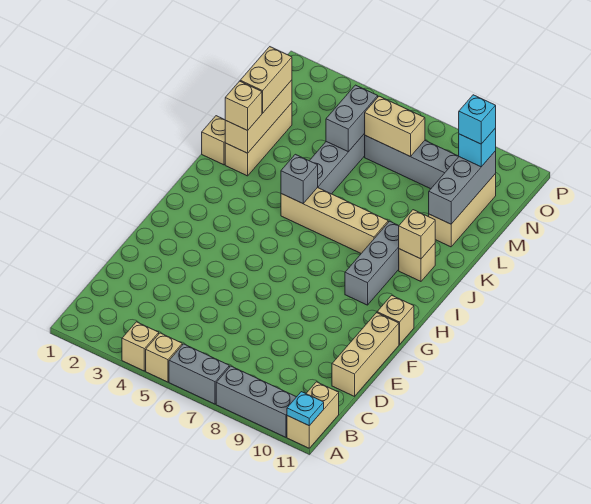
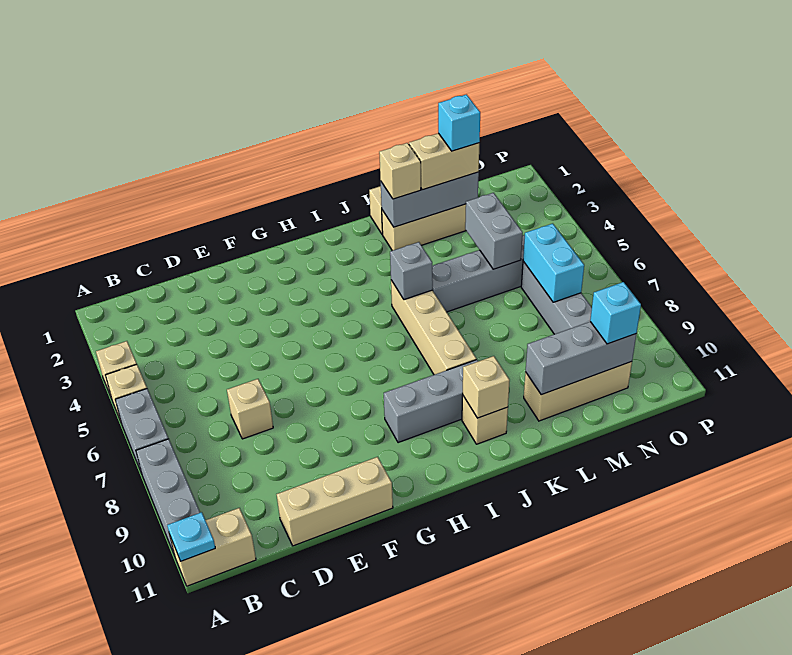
tan 1x1 brick [377,295,414,345] -> tan 1x1 brick moved to [227,379,273,439]
tan 1x3 brick [225,80,292,153] -> grey 1x3 brick [381,172,479,227]
grey 1x2 brick [326,85,378,152] -> grey 1x2 brick turned to [465,193,523,269]
tan 1x2 brick [364,96,425,157] -> cyan 1x2 brick [523,224,584,302]
cyan 1x1 brick [459,95,496,144] -> cyan 1x1 brick moved to [438,95,480,151]

